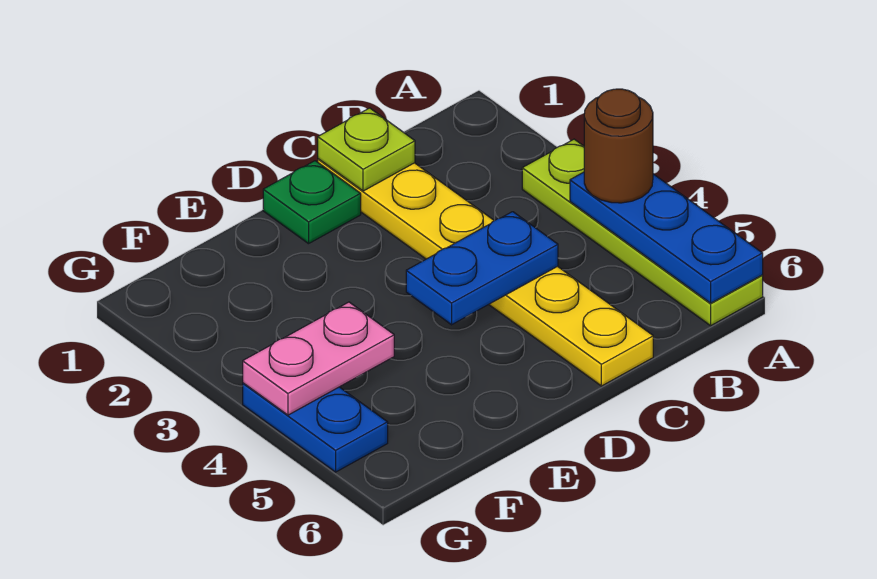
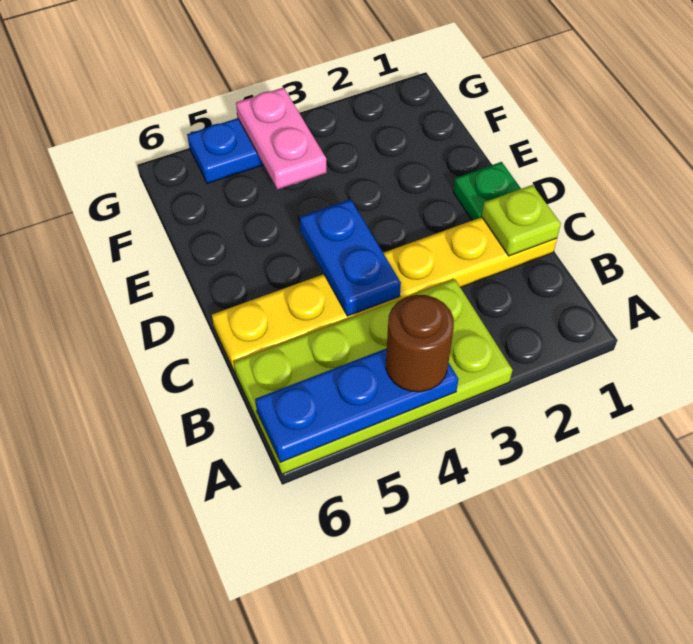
lime 1x4 plate [522,139,763,326] -> lime 2x4 plate [234,279,513,474]

